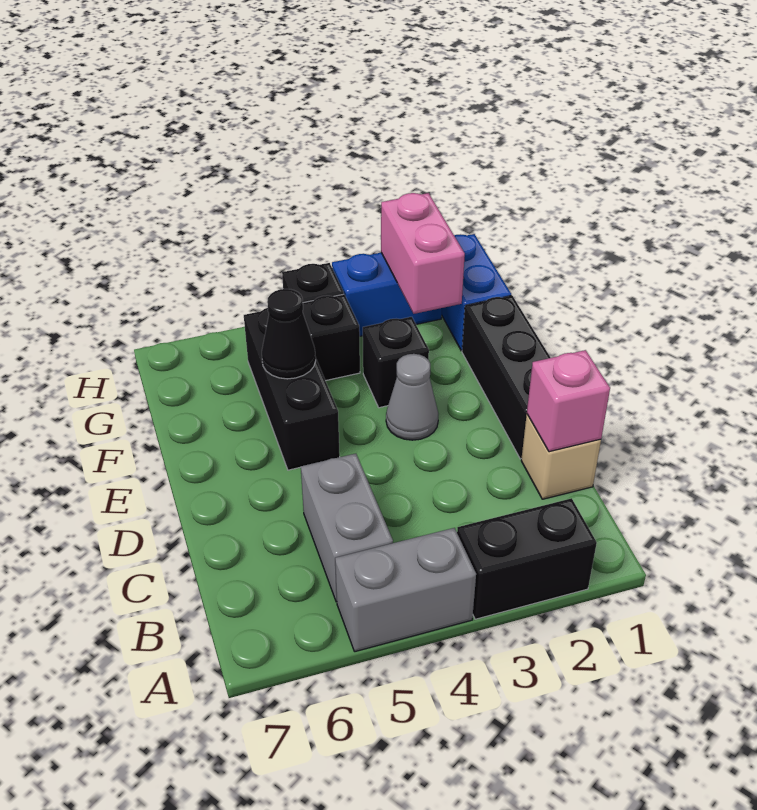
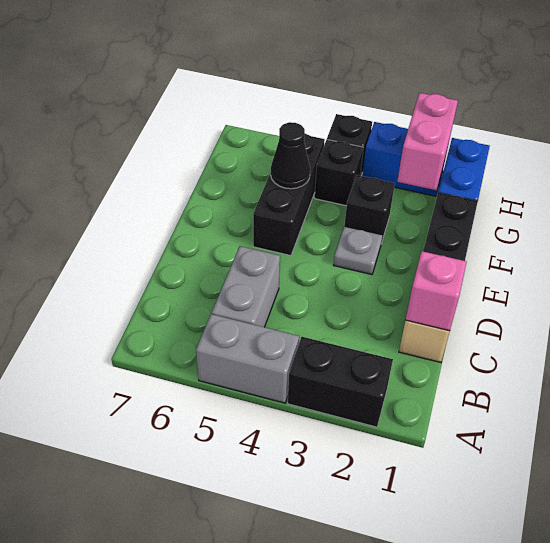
grey 1x1 cone [386,354,438,440] -> grey 1x1 plate [334,227,383,274]

